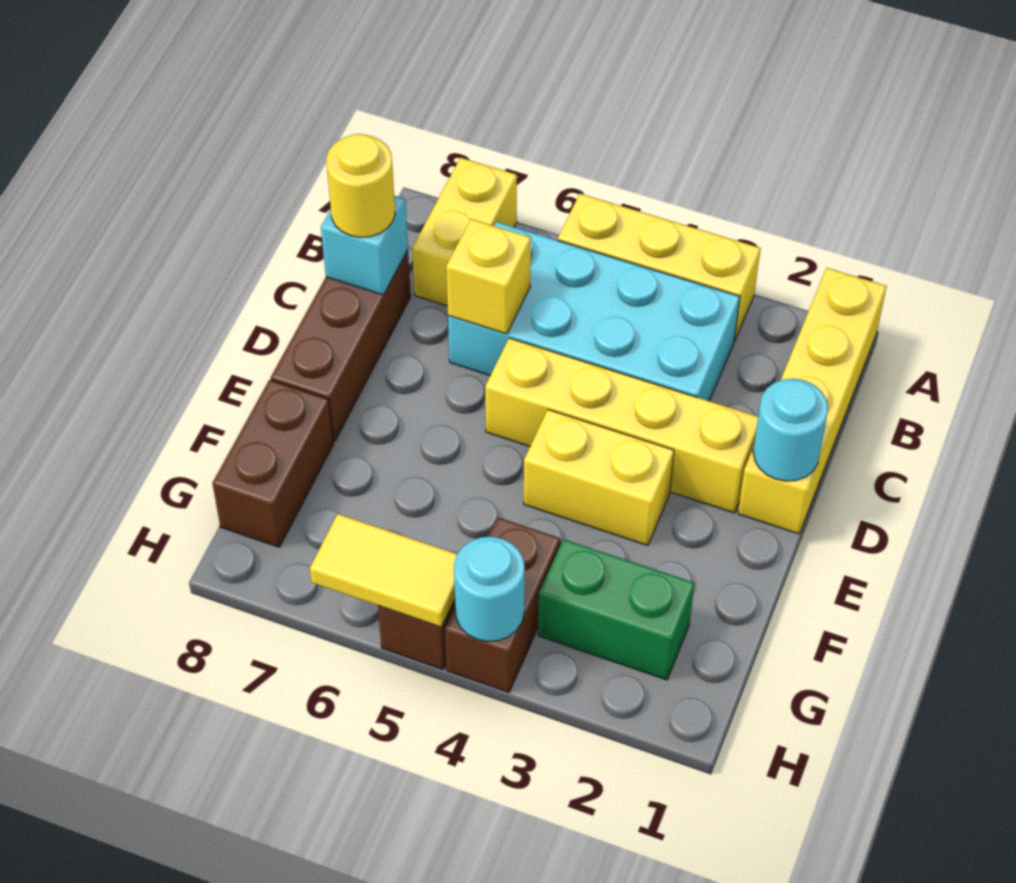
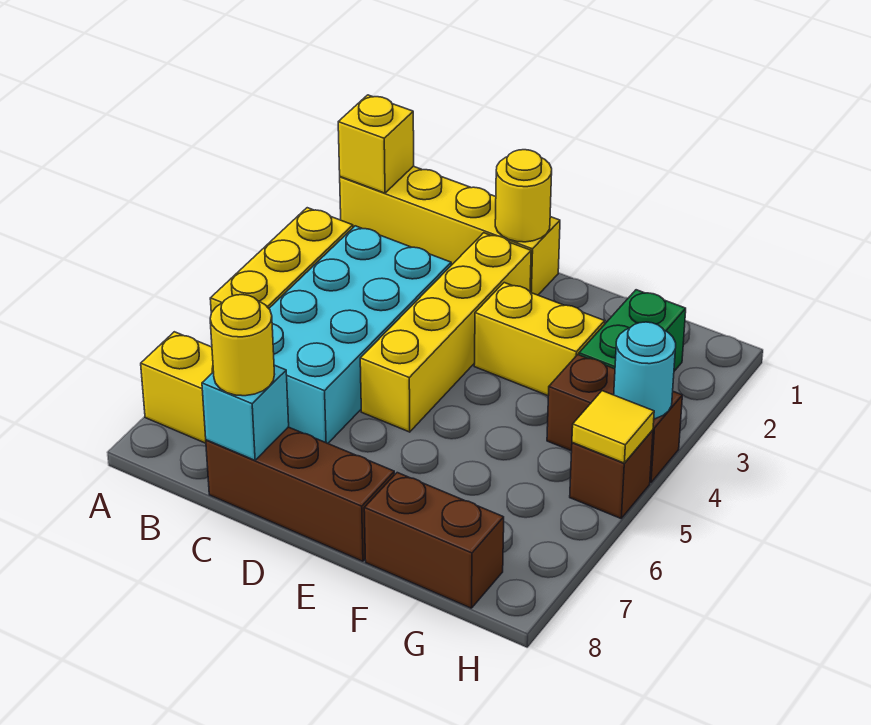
yellow 1x1 brick [446,219,531,334] -> yellow 1x1 brick moved to [338,95,414,193]
cyan 1x1 round brick [753,379,828,481] -> yellow 1x1 round brick [495,150,552,242]
yellow 1x2 brick [524,410,674,545] -> yellow 1x2 brick turned to [474,283,605,396]
yellow 1x2 tile [310,514,457,627] -> yellow 1x1 tile [572,391,654,463]

